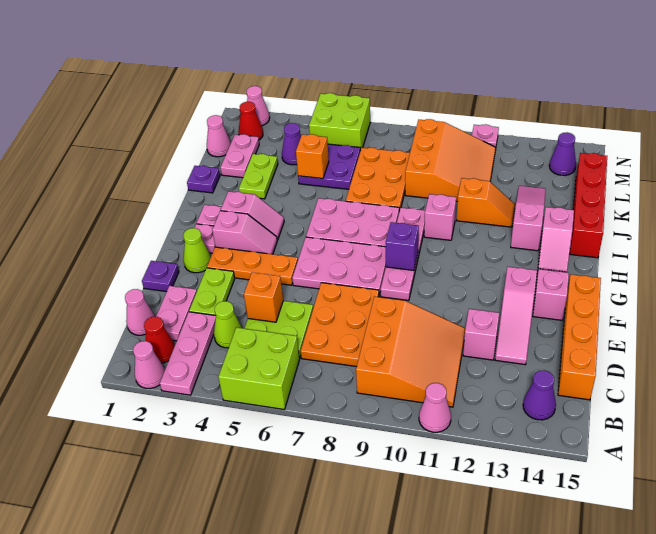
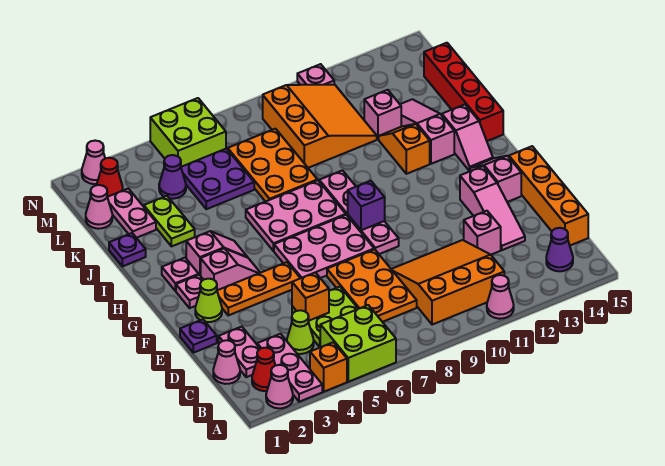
orange 3x3 slope [356,297,465,407] -> orange 3x3 slope turned to [391,240,504,325]
lime 1x2 plate [189,268,235,315] -> none
pink 1x1 brick [424,194,456,240] -> pink 1x1 brick moved to [364,90,401,139]
orange 1x2 slope [456,178,515,227] -> orange 1x2 slope turned to [379,124,430,174]
orange 1x1 brick [296,134,329,179] -> orange 1x1 brick moved to [310,342,347,392]
purple 1x1 cone [549,132,576,175] -> none

